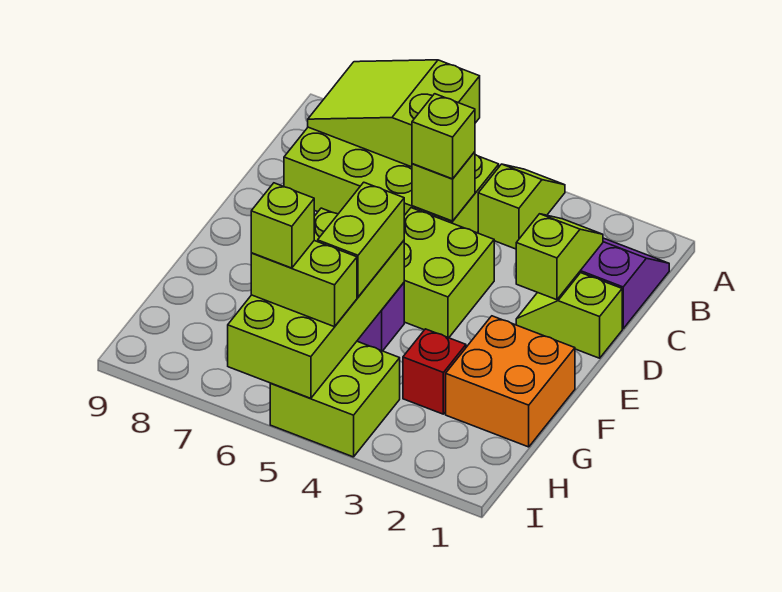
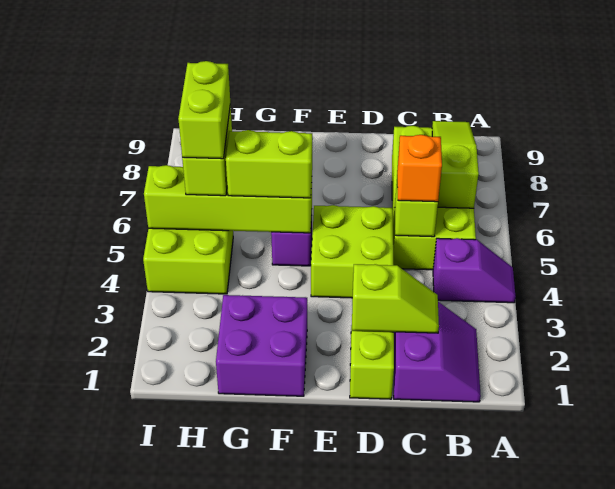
lime 1x2 slope [478,164,565,249] -> purple 1x2 slope [433,238,516,303]
lime 2x3 slope [308,60,480,167] -> lime 1x3 slope [432,121,479,208]
lime 1x1 brick [412,94,475,179] -> orange 1x1 brick [397,135,442,202]
orange 2x2 brick [446,316,575,447] -> purple 2x2 brick [216,295,307,396]
lime 2x4 brick [228,208,404,399] -> lime 1x4 brick [144,165,312,233]
red 1x1 brick [403,329,466,414] -> none
lime 1x1 brick [251,183,314,268] -> lime 1x2 brick [178,61,230,159]

